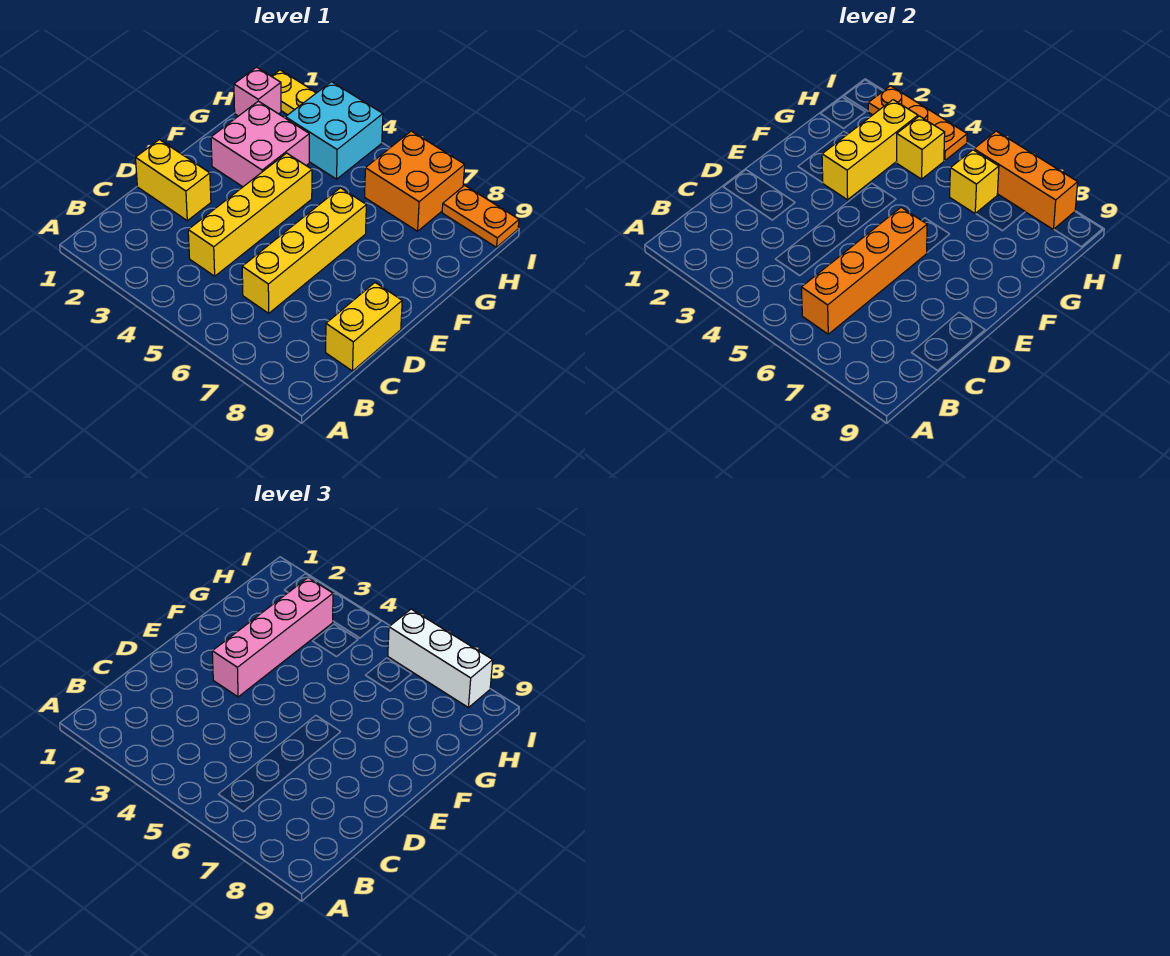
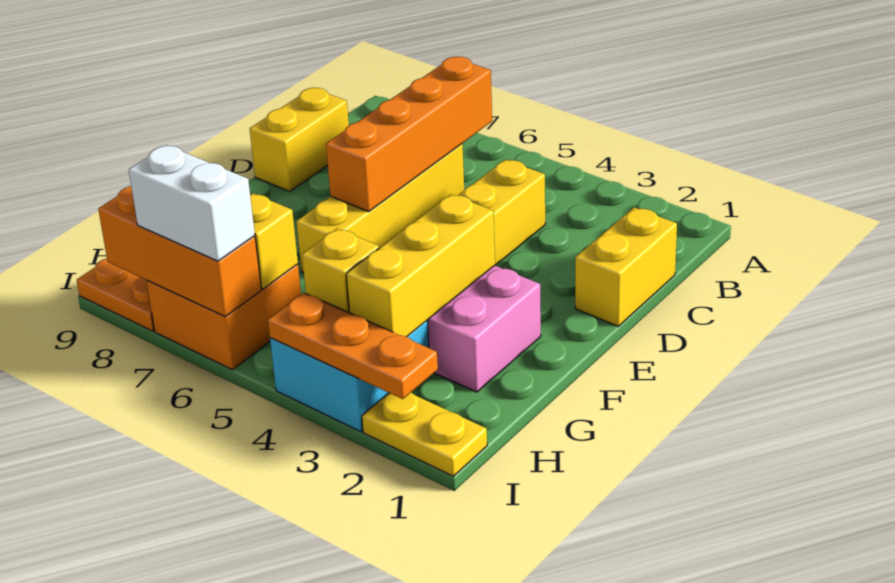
yellow 1x2 brick [136,140,211,221] -> yellow 1x2 brick turned to [575,207,677,326]
pink 1x4 brick [212,578,333,697] -> none
pink 1x1 brick [234,67,281,116] -> none
white 1x3 brick [388,609,493,707] -> white 1x2 brick [129,145,255,261]

